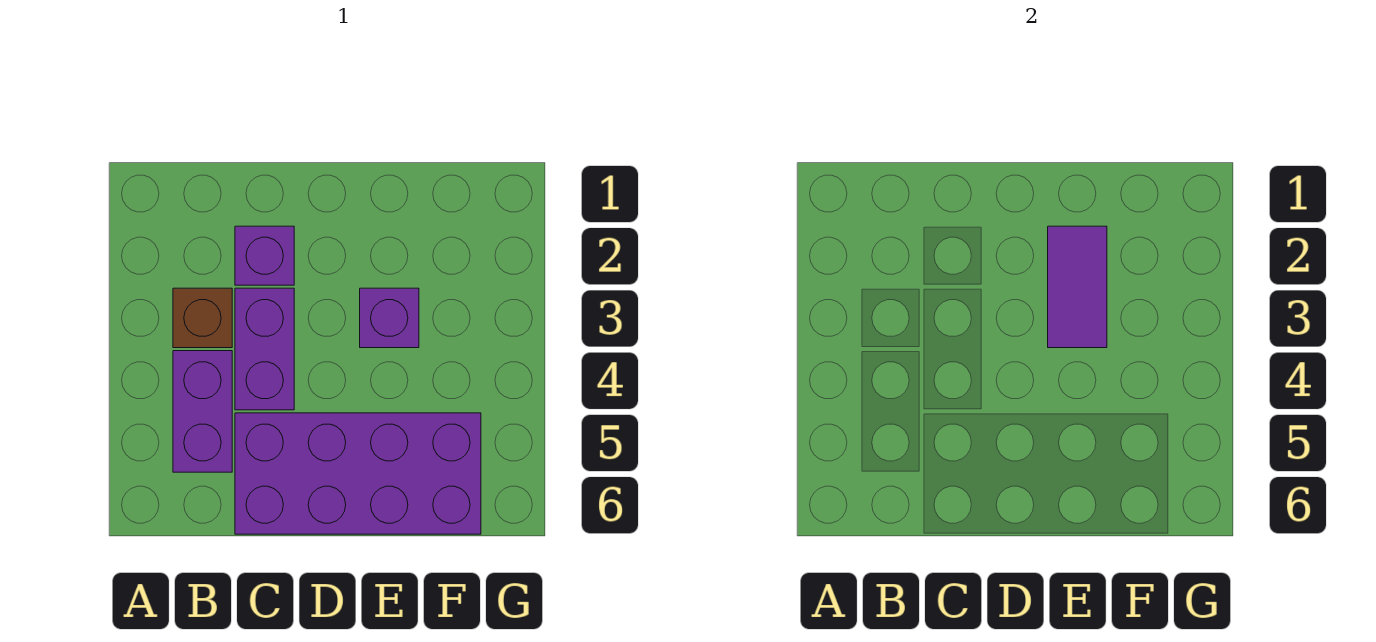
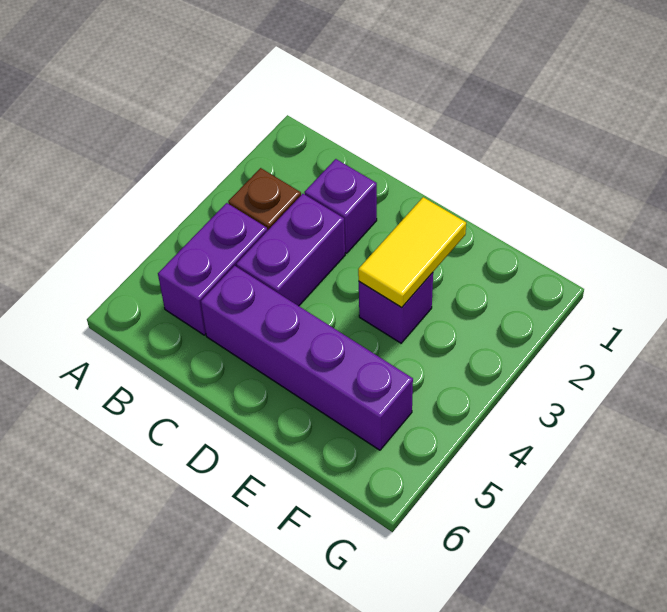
purple 2x4 brick [235,413,481,534] -> purple 1x4 brick [201,266,413,450]
purple 1x2 tile [1048,226,1107,348] -> yellow 1x2 tile [358,197,466,307]

